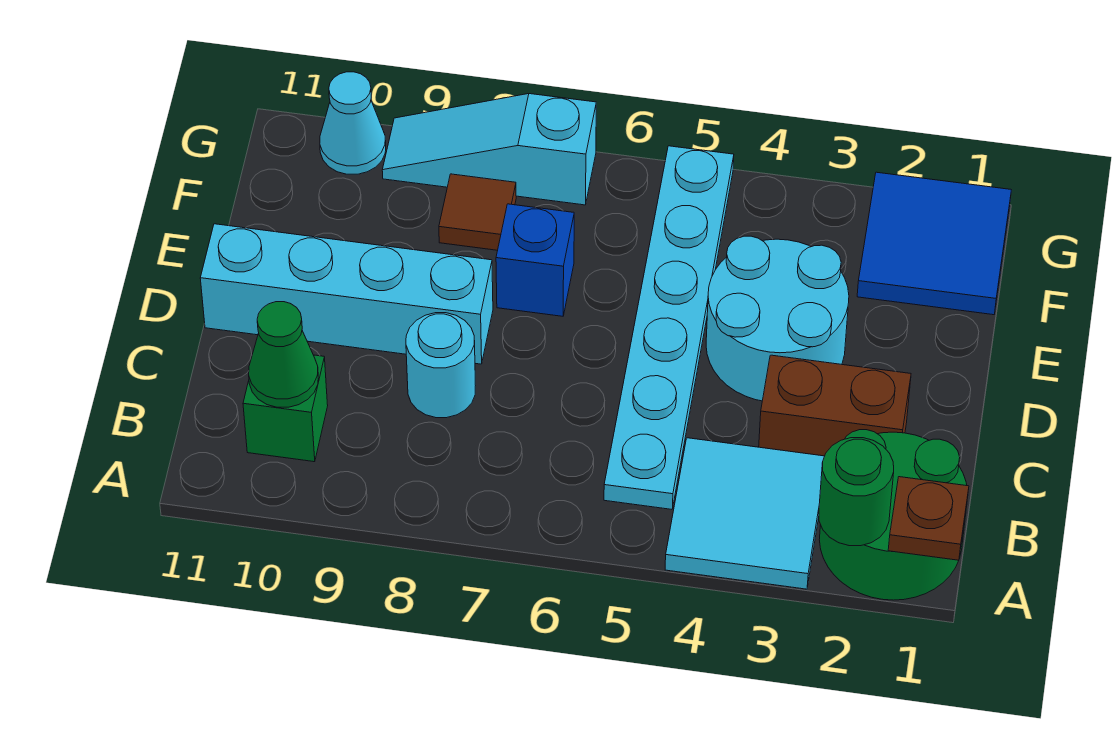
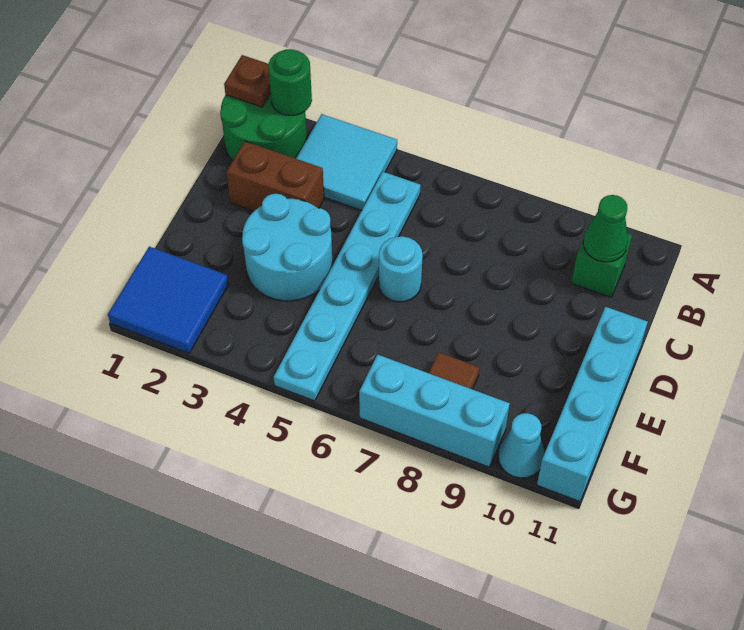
cyan 1x1 round brick [406,313,475,418] -> cyan 1x1 round brick moved to [379,236,423,302]
cyan 1x4 brick [200,224,493,364] -> cyan 1x4 brick turned to [537,307,648,502]
blue 1x1 brick [496,204,574,316] -> none
cyan 1x3 slope [382,94,596,205] -> cyan 1x3 brick [359,355,510,467]

